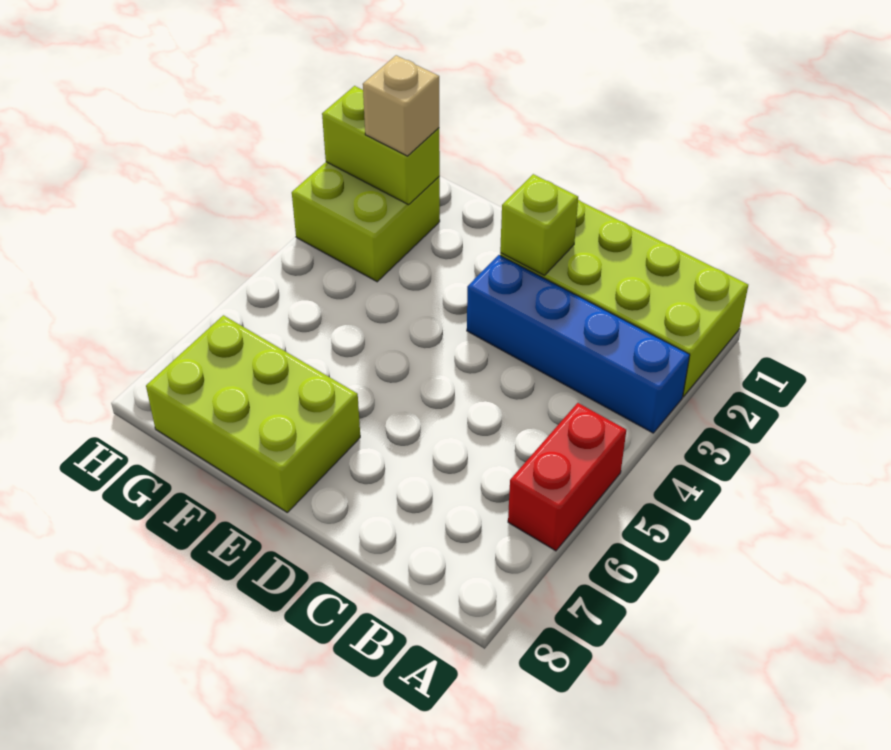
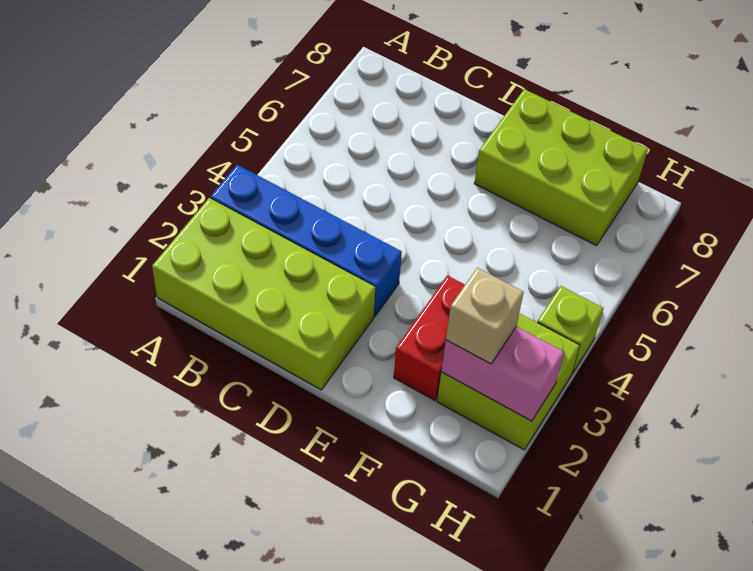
red 1x2 brick [508,403,626,551] -> red 1x2 brick moved to [394,276,465,400]
lime 1x1 brick [500,174,578,275] -> lime 1x1 brick moved to [537,286,603,374]
lime 1x2 brick [322,86,440,205] -> pink 1x2 brick [441,327,564,421]

